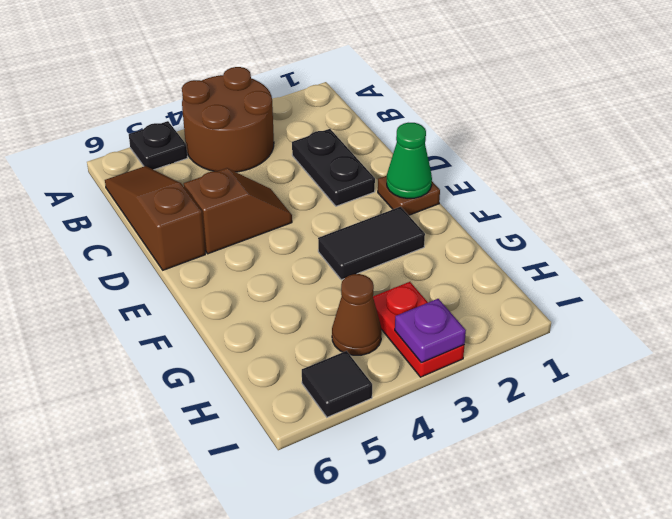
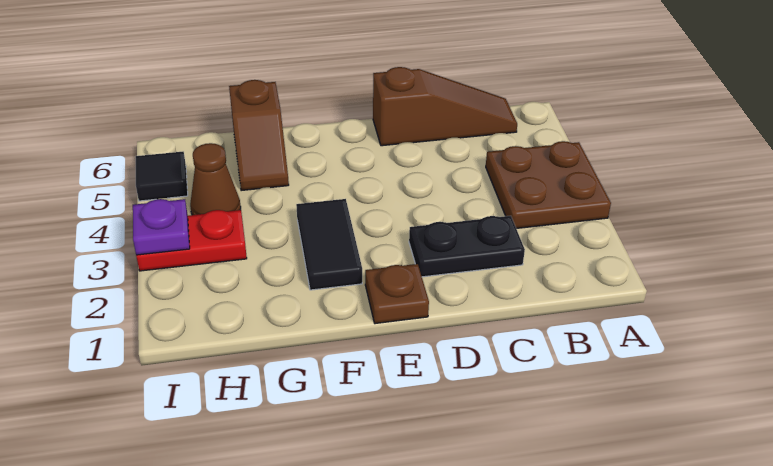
brown 2x2 round brick [182,67,274,172] -> brown 2x2 plate [486,141,611,229]
black 1x1 plate [129,121,188,170] -> none
brown 1x2 slope [184,168,292,254] -> brown 1x2 slope moved to [229,80,289,191]
green 1x1 cone [387,123,432,199] -> none

